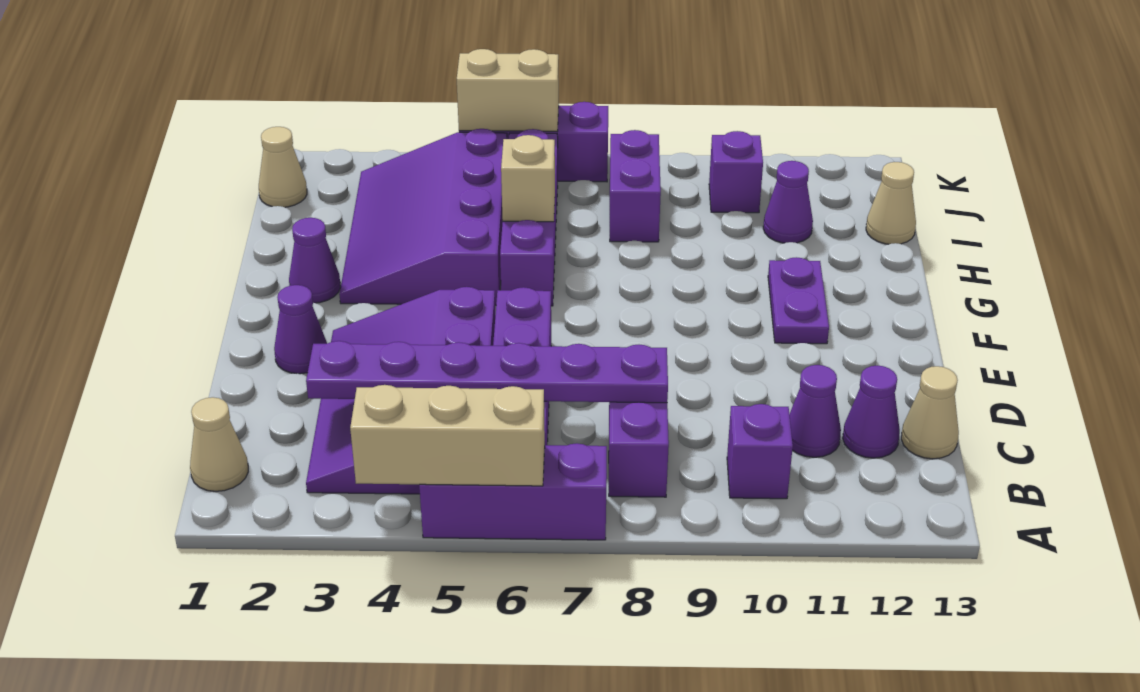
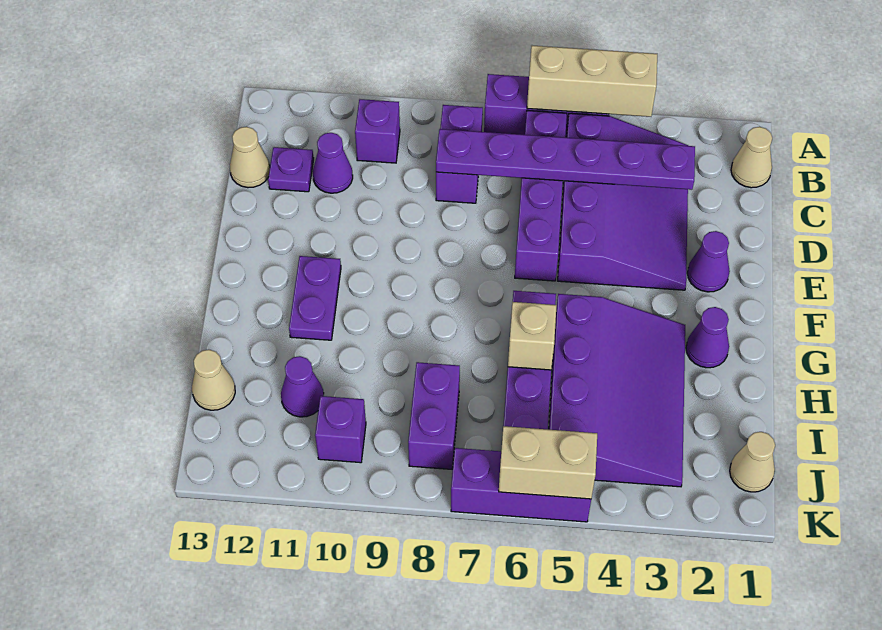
purple 1x1 cone [843,366,900,458] -> purple 1x1 plate [268,147,314,192]

